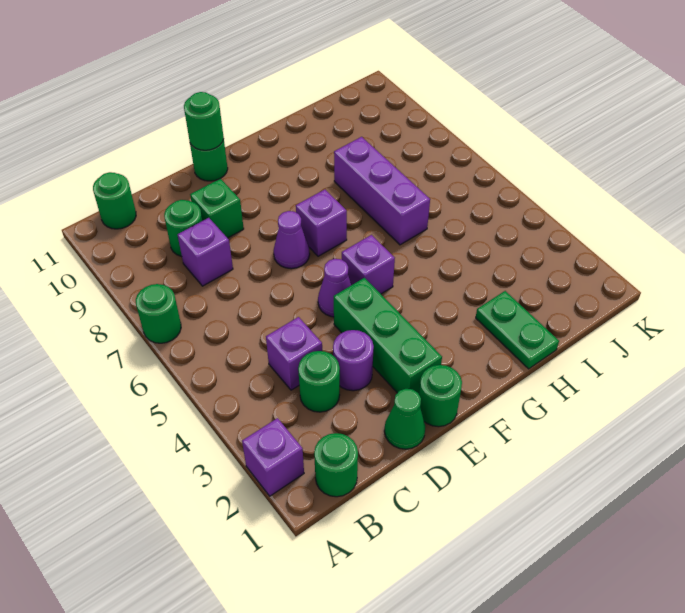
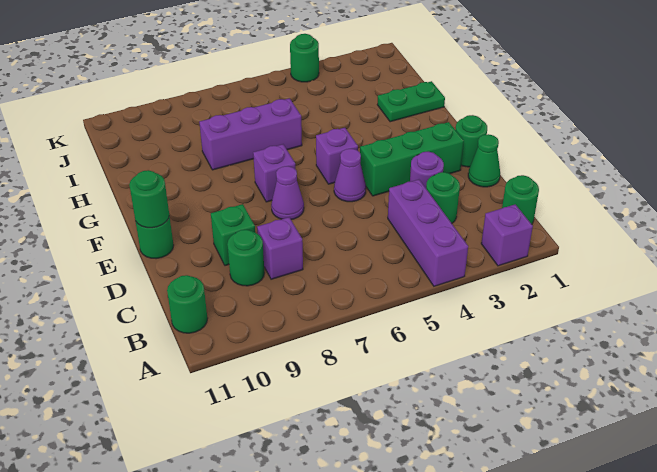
green 1x1 round brick [136,284,181,343] -> green 1x1 round brick moved to [290,34,319,82]
purple 1x1 brick [266,317,322,390] -> purple 1x3 brick [388,180,468,286]

